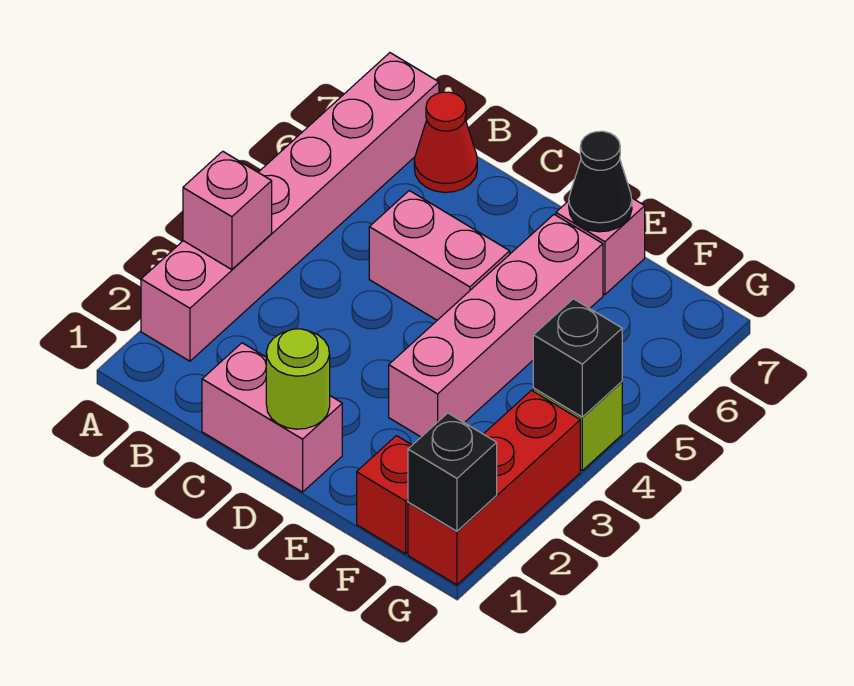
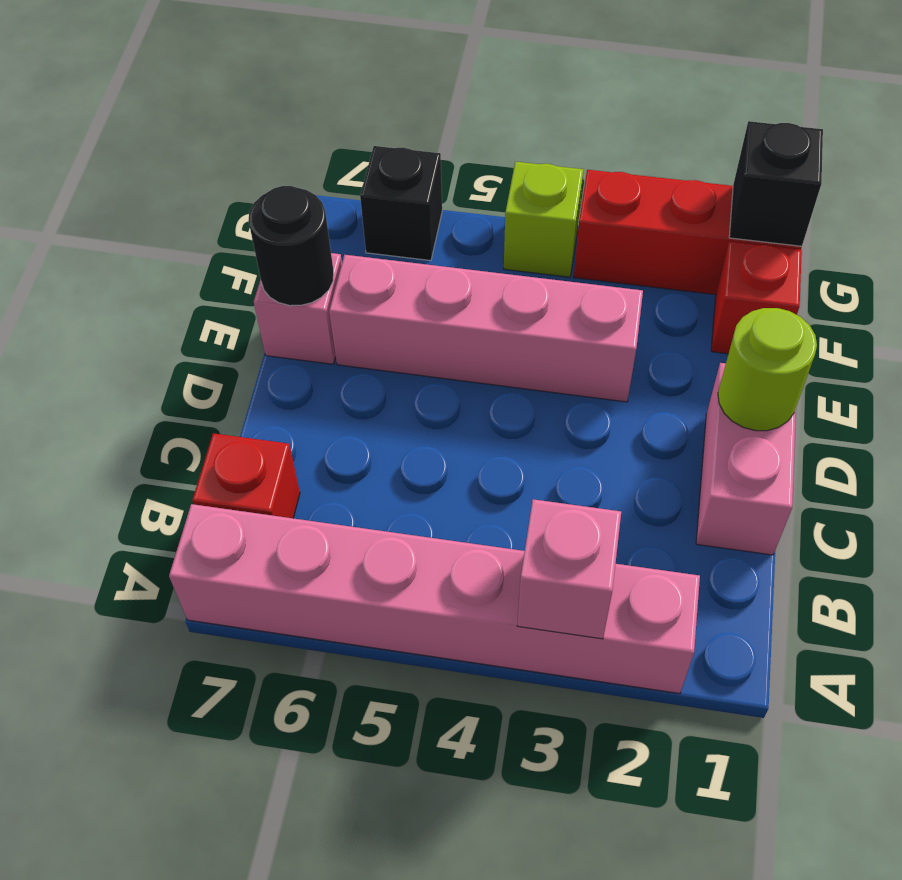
red 1x1 cone [414,92,477,192] -> red 1x1 brick [192,433,300,518]
pink 1x2 brick [369,191,510,320] -> none
black 1x1 cone [569,131,632,232] -> black 1x1 round brick [248,186,334,306]
black 1x1 brick [533,299,622,417] -> black 1x1 brick moved to [360,146,442,261]

